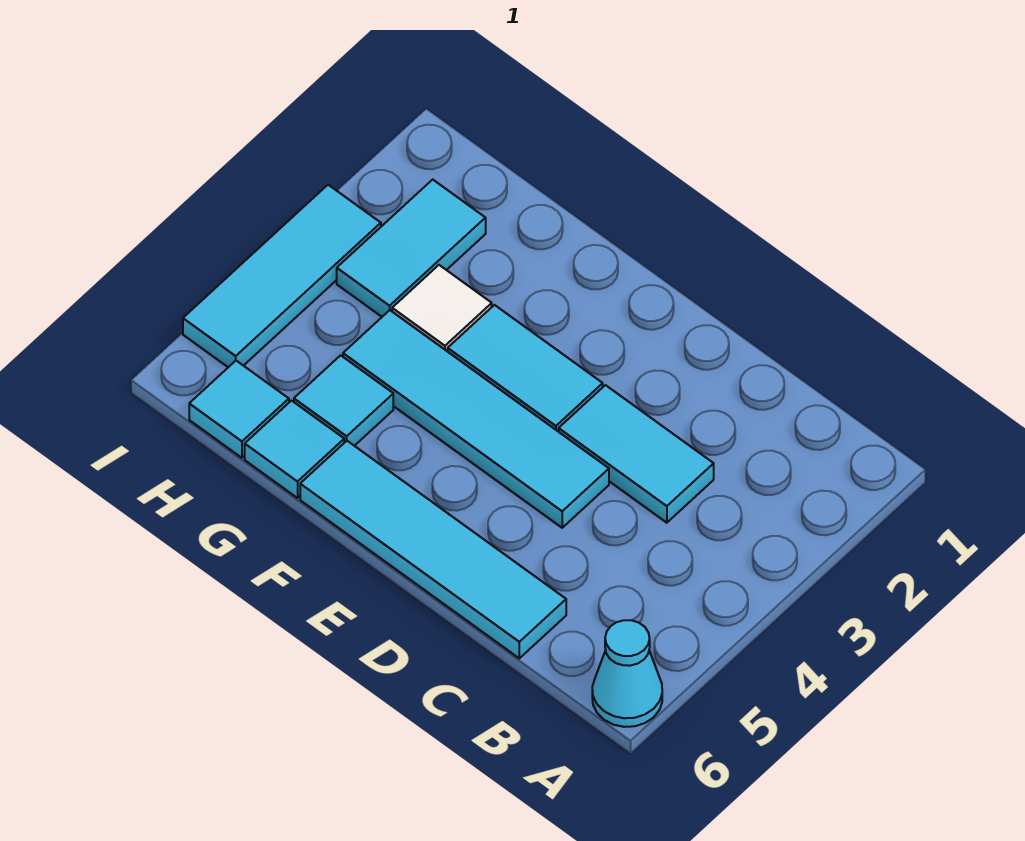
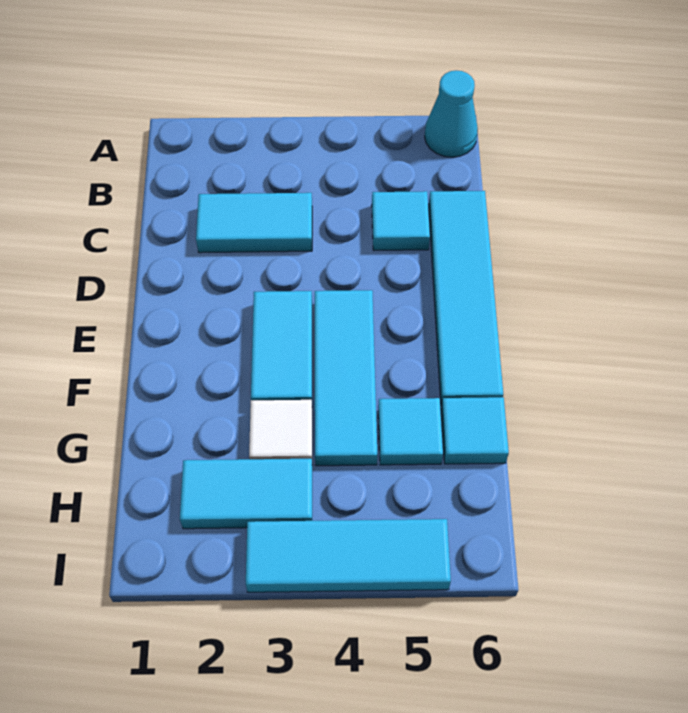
cyan 1x2 tile [559,385,714,523] -> cyan 1x2 tile turned to [196,193,312,253]
cyan 1x4 tile [343,310,609,528] -> cyan 1x3 tile [315,290,377,466]
cyan 1x1 tile [189,361,289,458] -> cyan 1x1 tile moved to [372,191,430,251]

